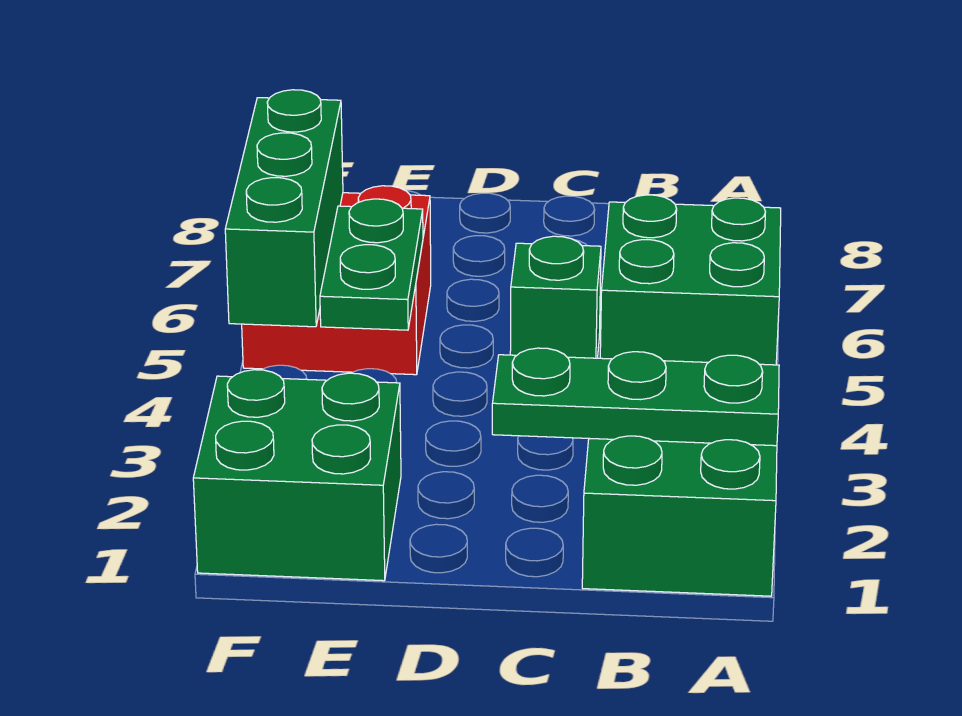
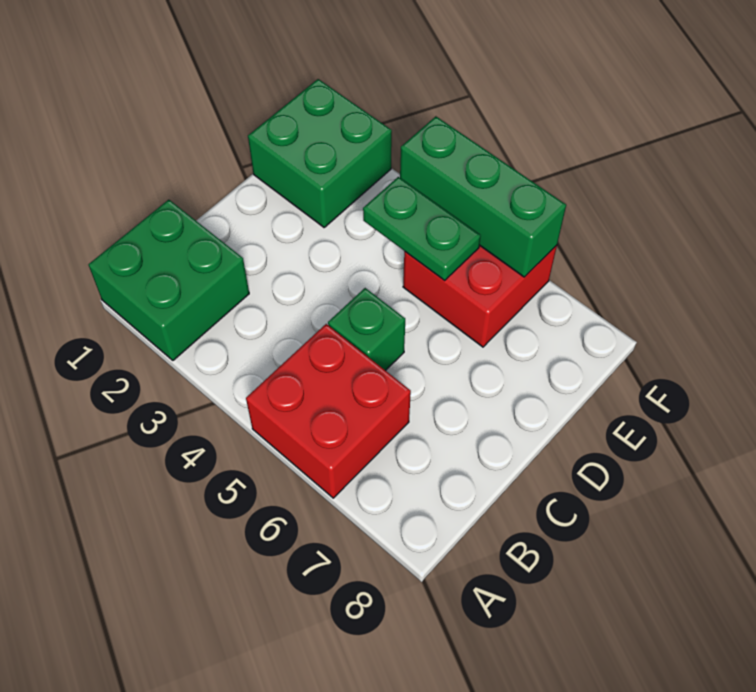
green 1x3 plate [492,348,779,446] -> none
green 2x2 brick [600,195,781,365] -> red 2x2 brick [246,324,411,498]

